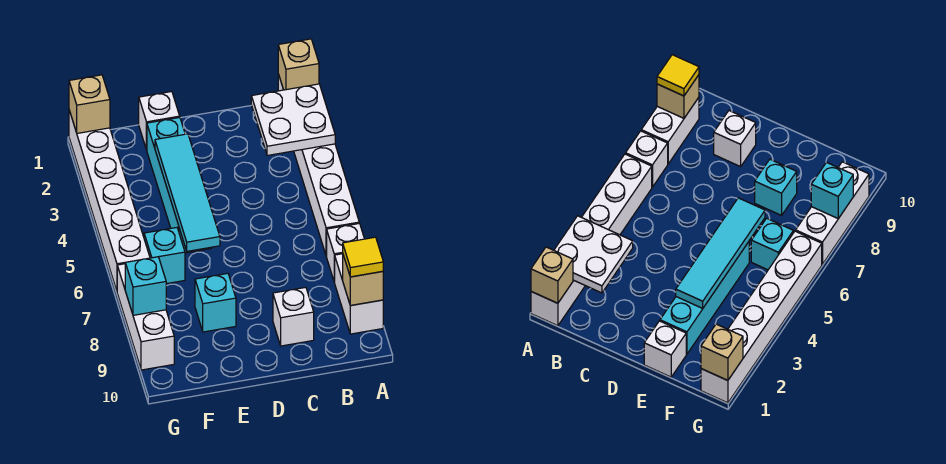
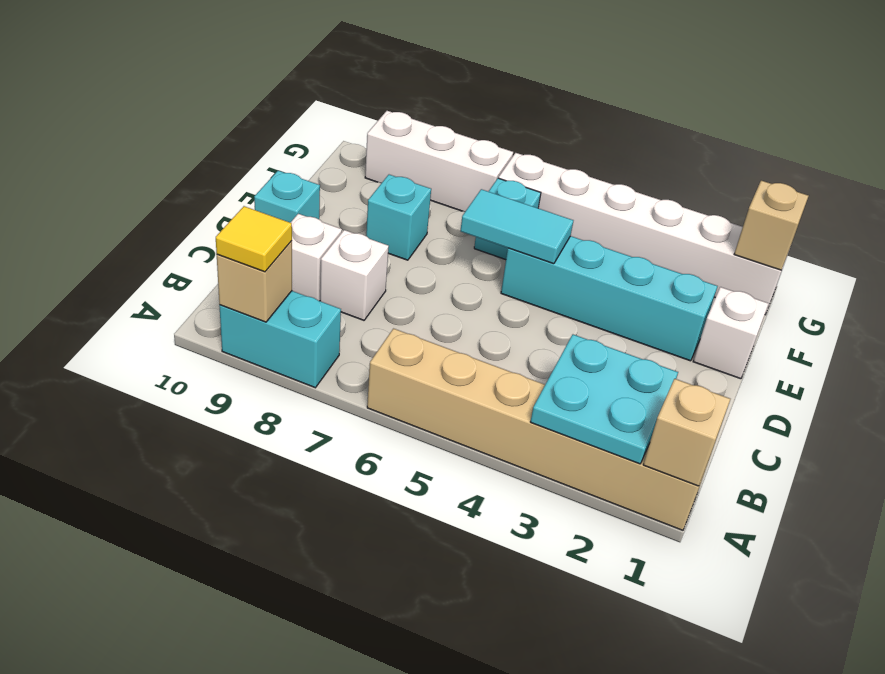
white 1x6 brick [278,74,359,256] -> tan 1x6 brick [367,329,710,530]
white 2x2 plate [251,84,335,156] -> cyan 2x2 plate [530,334,678,464]
white 1x1 brick [327,223,364,282] -> white 1x1 brick moved to [320,230,389,320]
white 1x2 brick [335,254,383,334] -> cyan 1x2 brick [219,291,341,388]
cyan 1x4 tile [155,134,220,251] -> cyan 1x2 tile [461,189,574,264]
cyan 1x1 brick [125,257,166,315] -> cyan 1x1 brick moved to [254,171,320,222]

